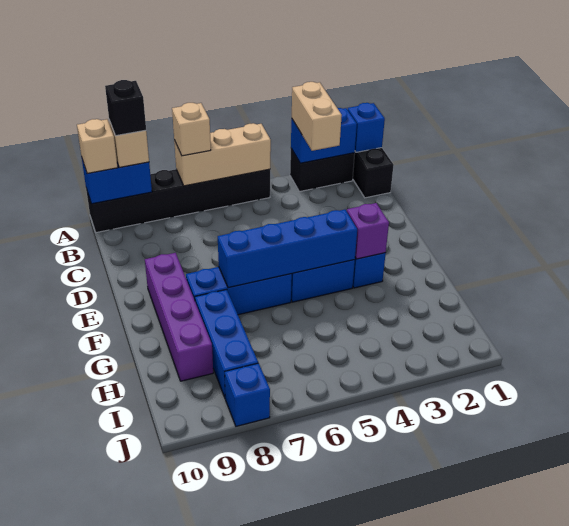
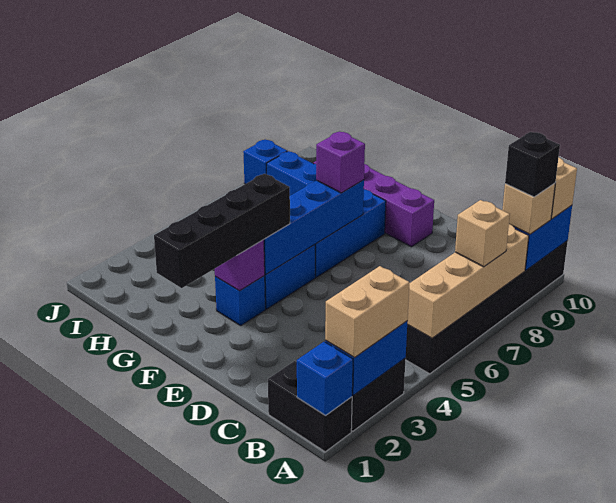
tan 1x2 brick [292,82,342,151] -> tan 1x2 brick turned to [325,266,410,358]
tan 1x3 brick [174,123,271,186] -> tan 1x4 brick [407,224,529,338]
none -> black 1x4 brick [154,174,290,288]
none -> purple 1x1 brick [316,131,365,193]

